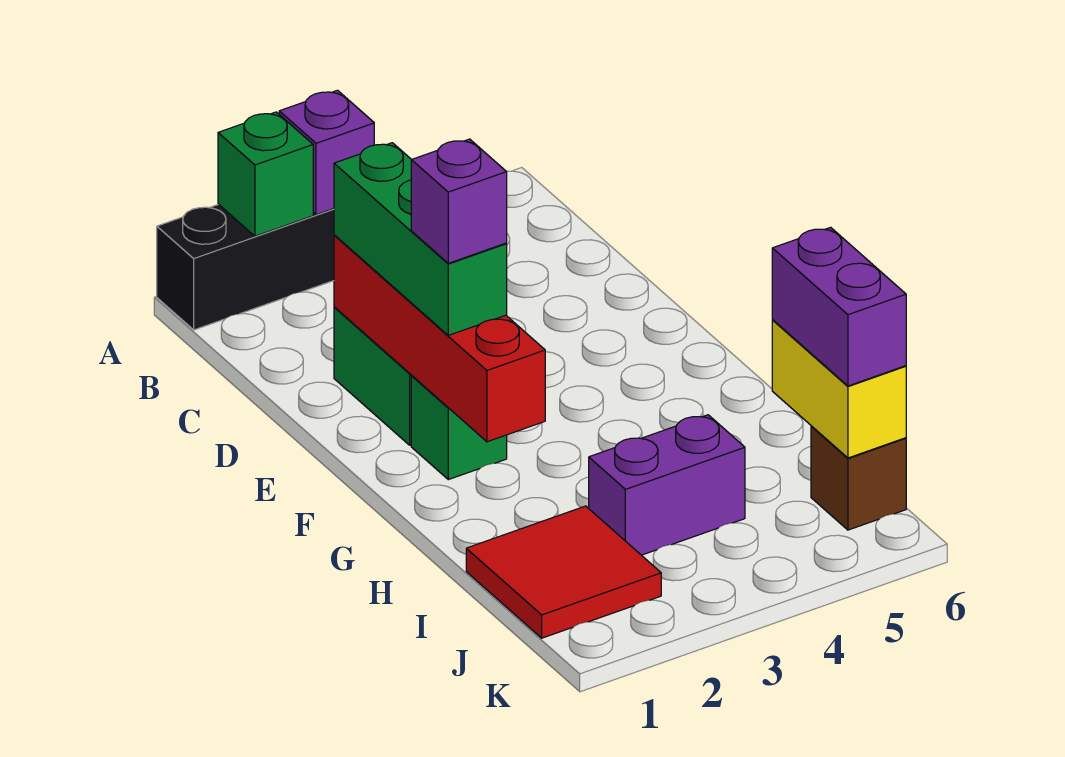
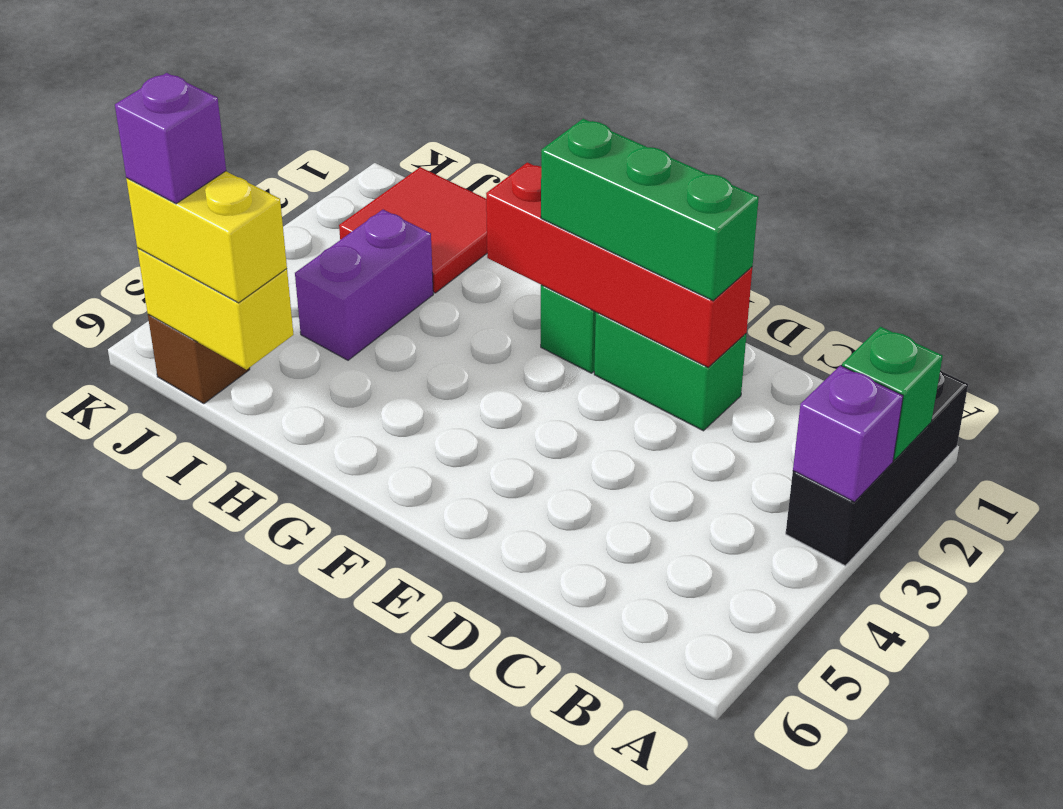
purple 1x1 brick [411,139,507,263] -> purple 1x1 brick moved to [115,73,226,204]
purple 1x2 brick [772,227,906,386] -> yellow 1x2 brick [127,171,287,303]

